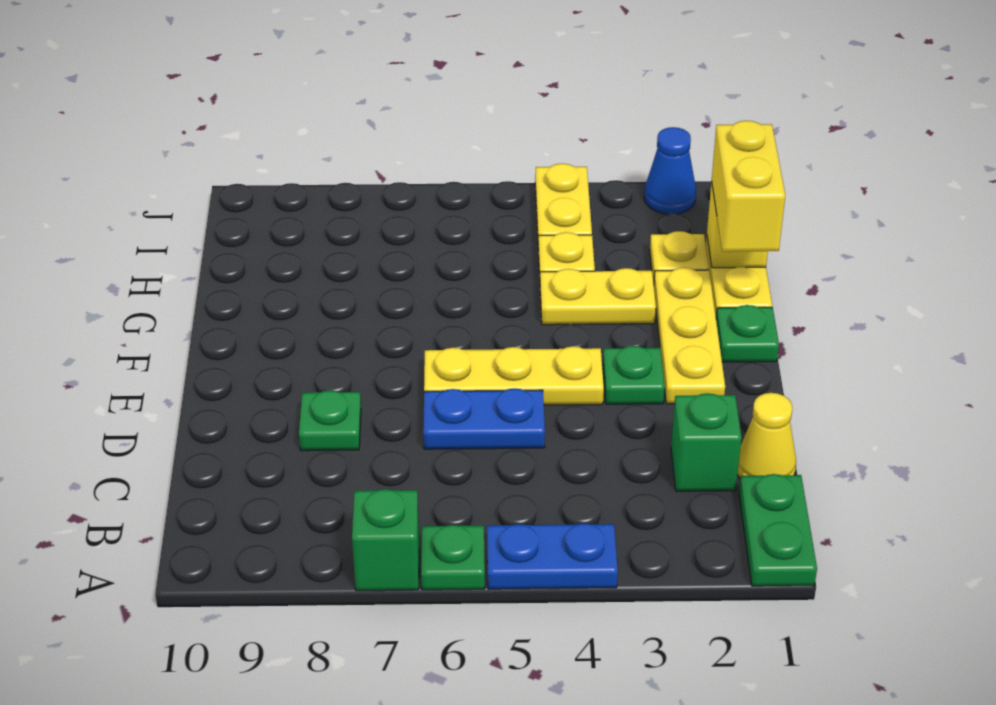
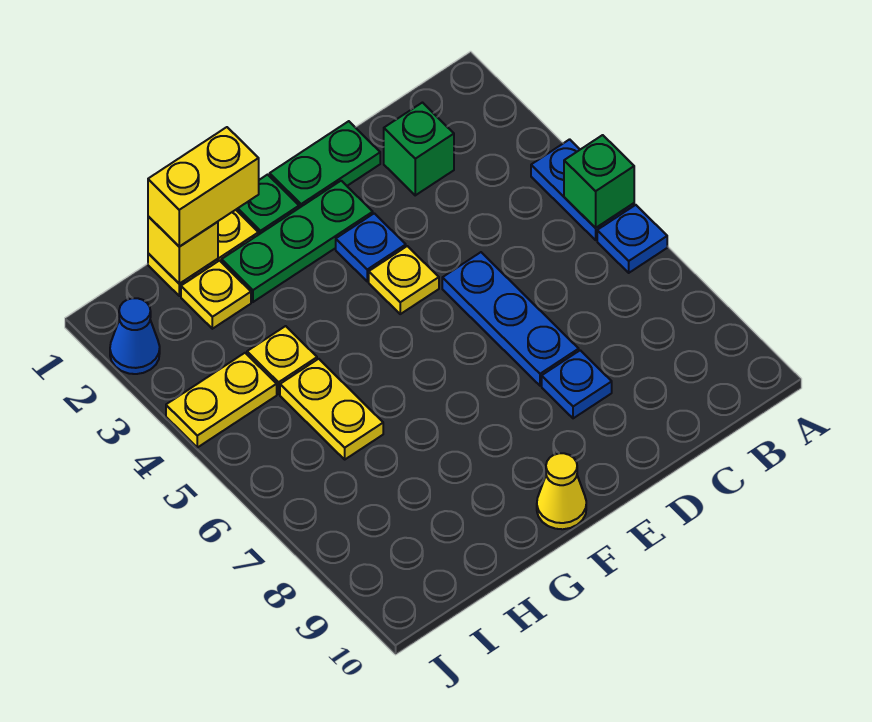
green 1x2 plate [739,474,817,586] -> green 1x2 plate moved to [270,121,380,208]
green 1x1 plate [421,525,485,590] -> blue 1x1 plate [597,205,667,273]
green 1x1 brick [352,489,419,591] -> green 1x1 brick moved to [564,135,634,228]
yellow 1x1 cone [737,393,796,478] -> yellow 1x1 cone moved to [537,453,586,529]
blue 1x2 plate [423,388,545,449] -> blue 1x3 plate [442,252,579,386]
green 1x1 plate [299,390,361,451] -> blue 1x1 plate [542,350,612,418]
yellow 1x3 plate [654,268,725,404] -> green 1x3 plate [221,181,373,302]
green 1x1 plate [603,346,665,404] -> blue 1x1 plate [336,213,406,281]
yellow 1x3 plate [424,346,604,405] -> yellow 1x1 plate [369,246,439,314]
yellow 1x2 plate [540,268,656,325] -> yellow 1x2 plate moved to [280,359,383,459]

